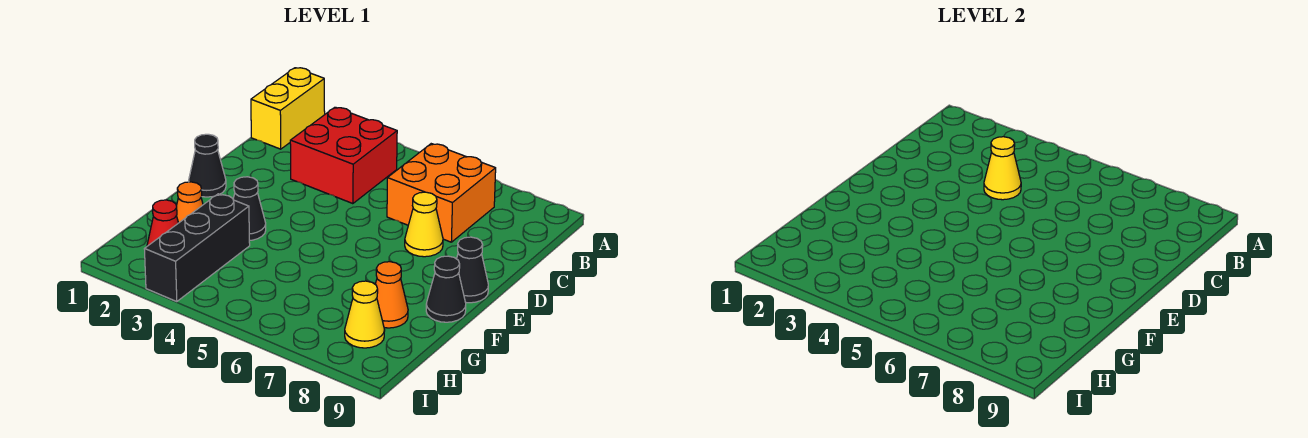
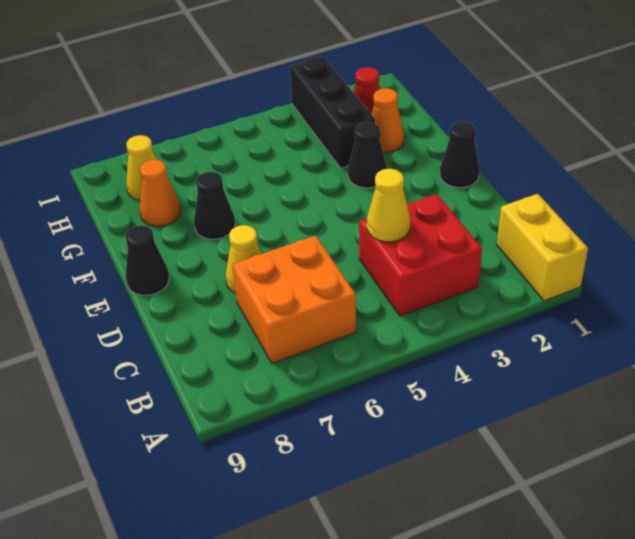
black 1x1 cone [426,256,466,322] -> black 1x1 cone moved to [194,172,235,239]

